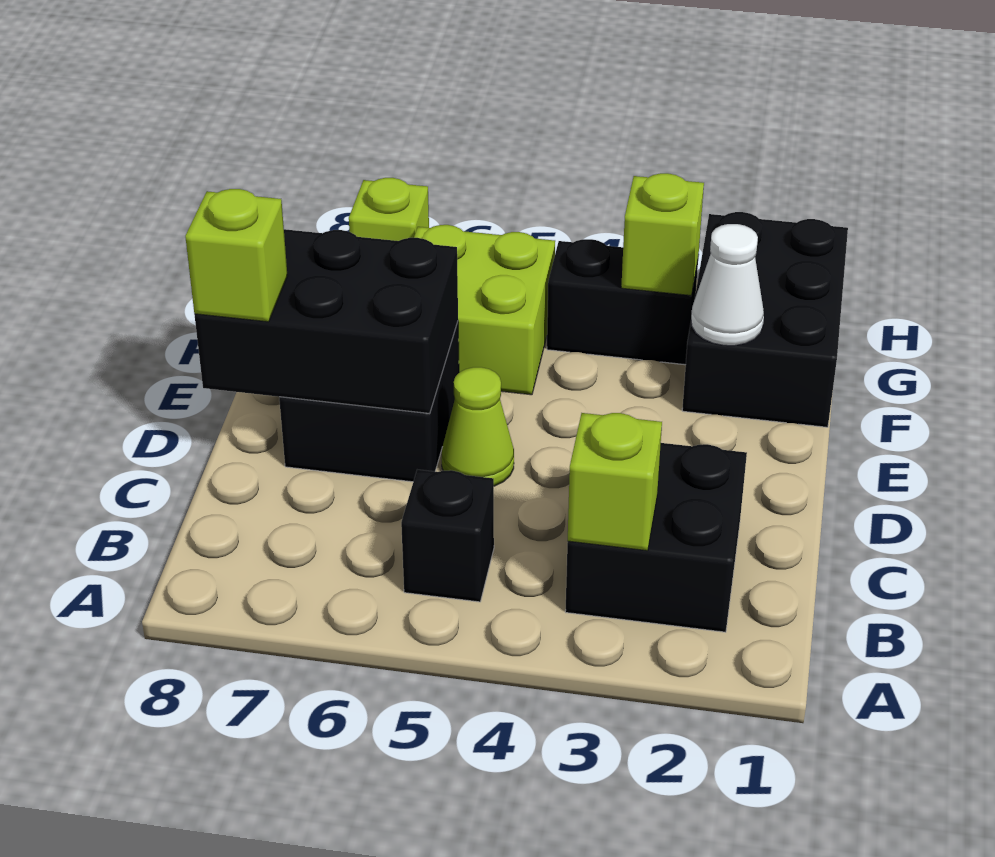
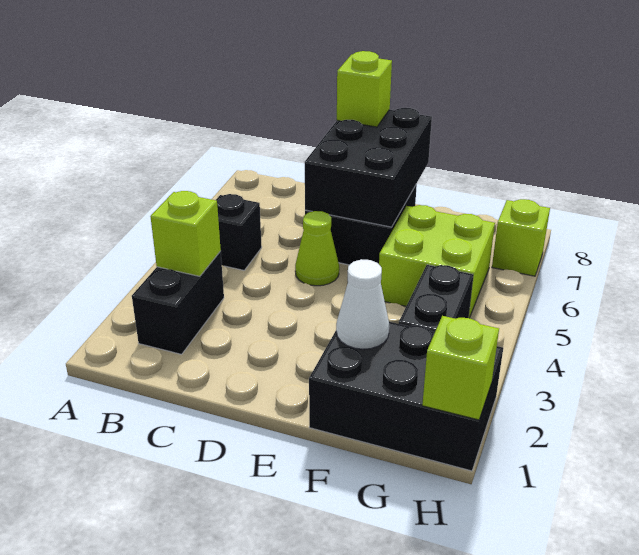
black 2x2 brick [565,443,747,632] -> black 1x2 brick [132,252,224,354]
lime 1x1 brick [621,173,704,296] -> lime 1x1 brick moved to [422,316,499,420]

